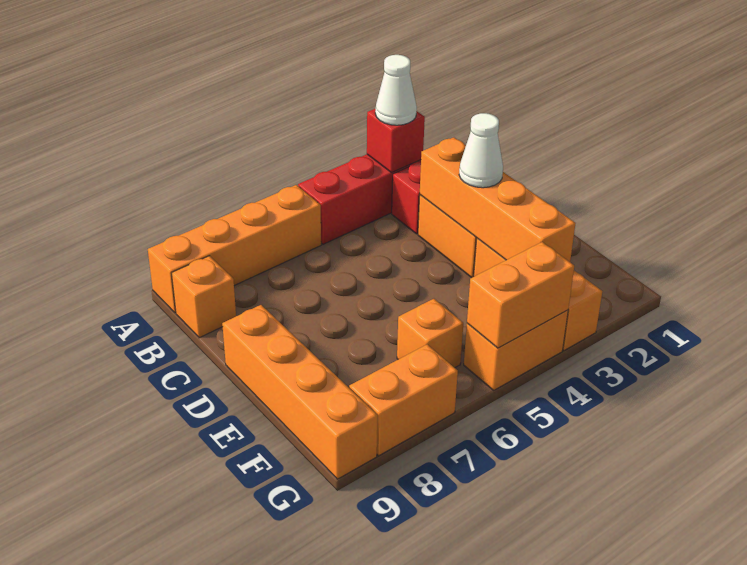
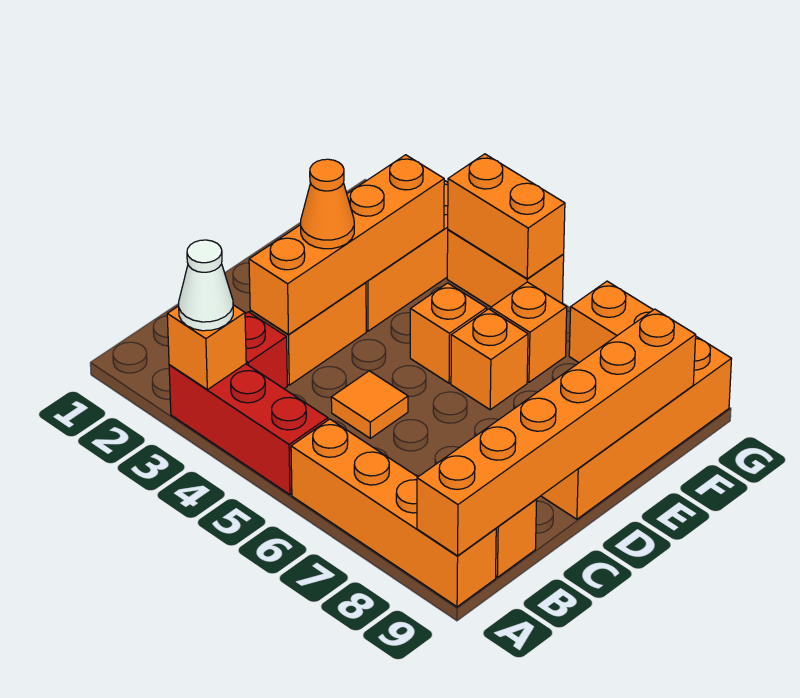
red 1x1 brick [367,109,425,173] -> orange 1x1 brick [167,305,246,390]
none -> orange 1x6 brick [417,309,696,556]
none -> orange 1x1 tile [331,371,408,438]
white 1x1 cone [459,113,503,188] -> orange 1x1 cone [301,159,354,249]
none -> orange 1x1 brick [410,283,487,383]
none -> orange 1x1 brick [451,309,528,410]

